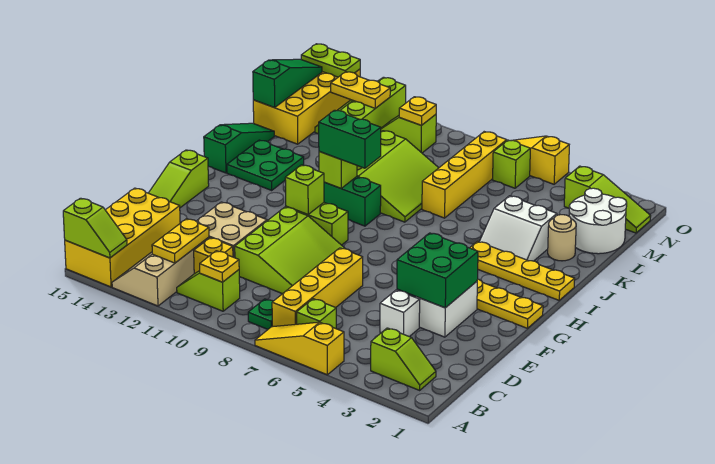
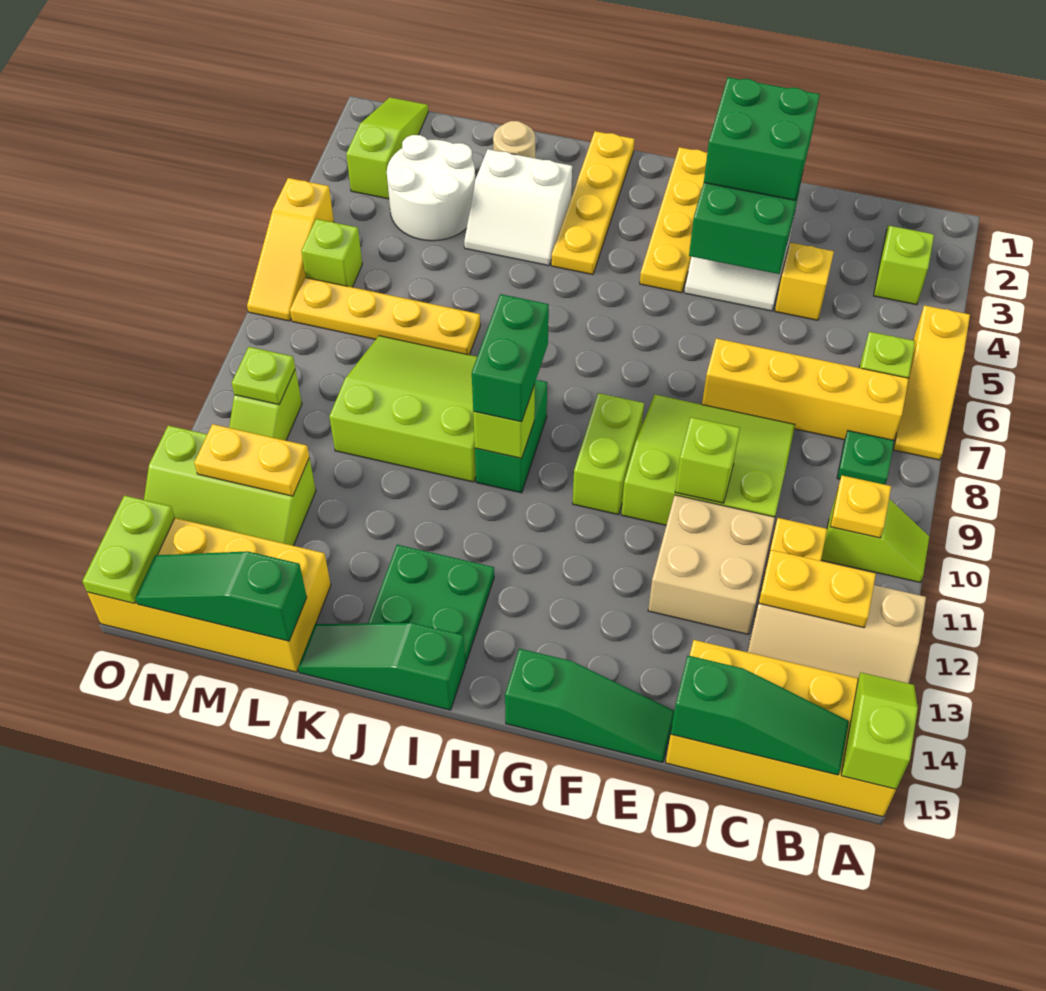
lime 1x2 slope [177,270,240,311] -> lime 1x2 slope turned to [821,493,929,583]
none -> green 1x3 slope [671,656,849,775]
white 1x1 brick [380,290,420,337] -> yellow 1x1 brick [775,243,834,320]
none -> green 2x2 brick [704,77,820,200]
lime 1x3 slope [149,150,209,208] -> green 1x3 slope [505,649,674,762]
lime 1x1 brick [285,165,324,214] -> lime 1x1 brick moved to [675,417,740,503]
white 2x2 slope [479,196,557,261] -> white 2x2 slope turned to [464,149,572,266]
yellow 1x4 brick [422,132,507,218] -> yellow 1x4 plate [290,277,480,355]
white 2x2 round brick [569,188,627,254] -> white 2x2 round brick moved to [387,135,475,241]
yellow 1x1 plate [399,97,436,125] -> lime 1x1 plate [232,347,295,405]
yellow 1x2 plate [331,72,390,108] -> yellow 1x2 plate turned to [194,424,309,496]

